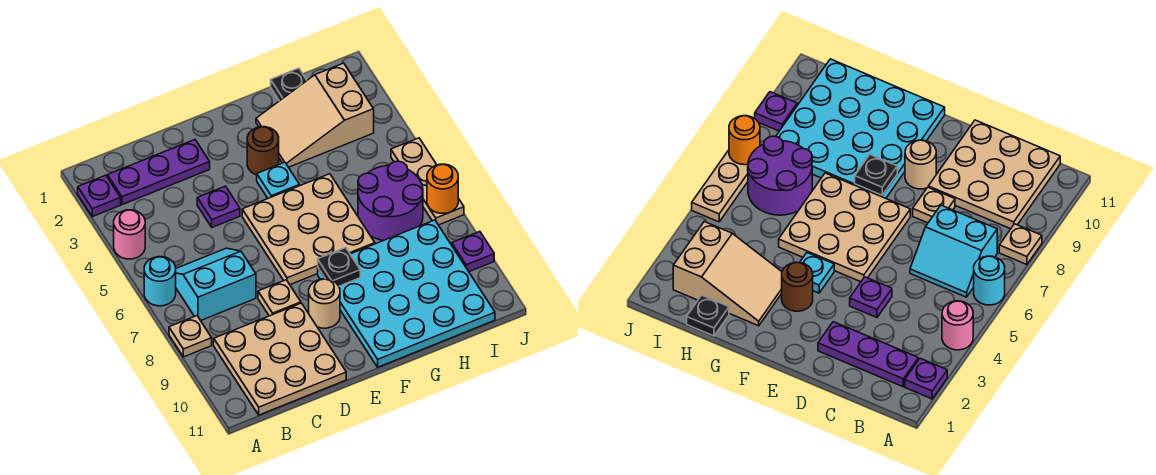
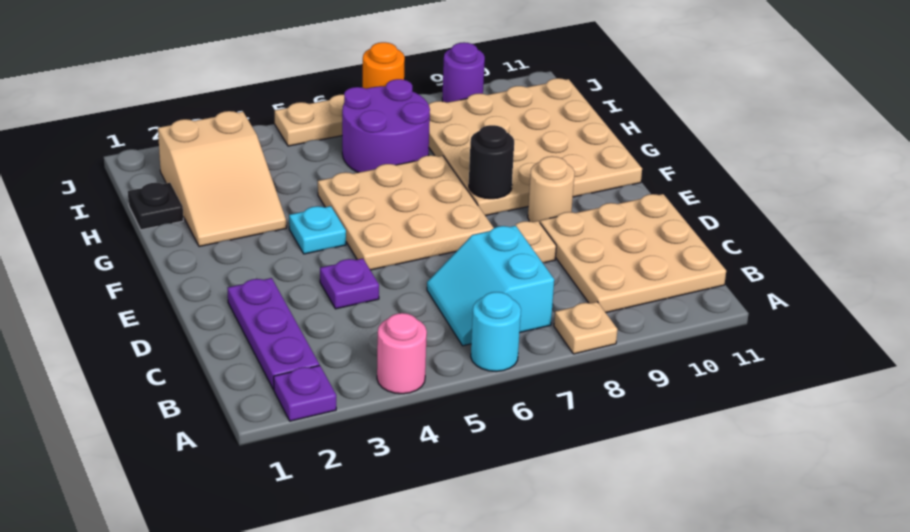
brown 1x1 round brick [247,127,279,175] -> none
cyan 4x4 plate [318,220,495,367] -> tan 4x4 plate [428,78,642,216]
black 1x1 plate [318,248,360,286] -> black 1x1 round brick [469,125,514,199]
purple 1x1 plate [452,231,494,272] -> purple 1x1 round brick [442,42,485,103]

